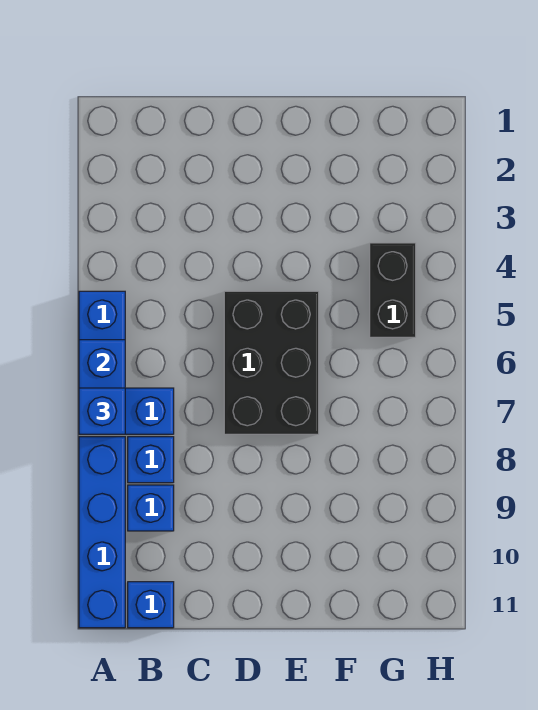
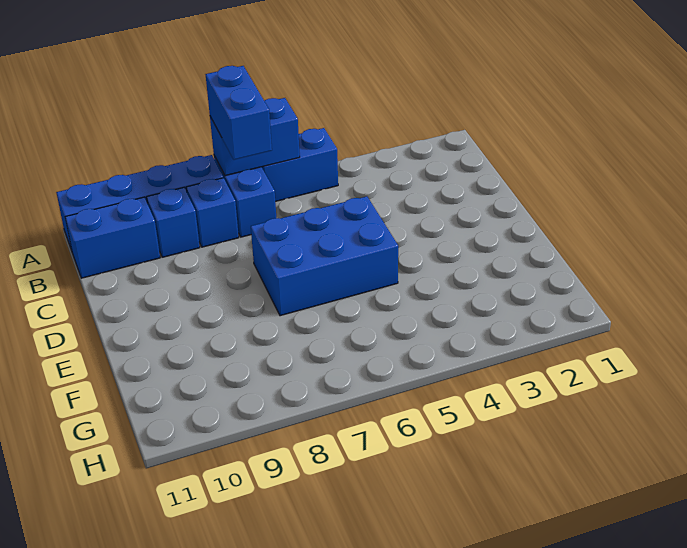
blue 1x1 brick [79,388,125,434] -> blue 1x2 brick [205,66,272,160]
blue 1x1 brick [128,582,174,628] -> blue 1x2 brick [65,197,160,278]
black 2x3 brick [224,291,319,434] -> blue 2x3 brick [251,196,398,316]
black 1x2 brick [370,243,416,337] -> none

